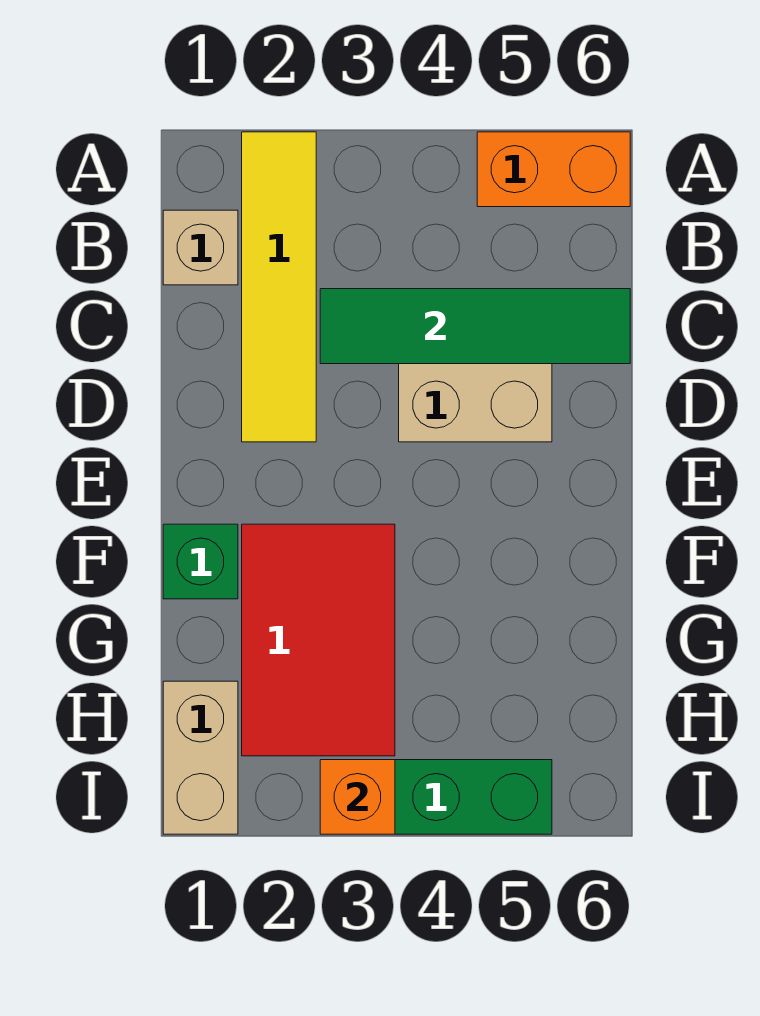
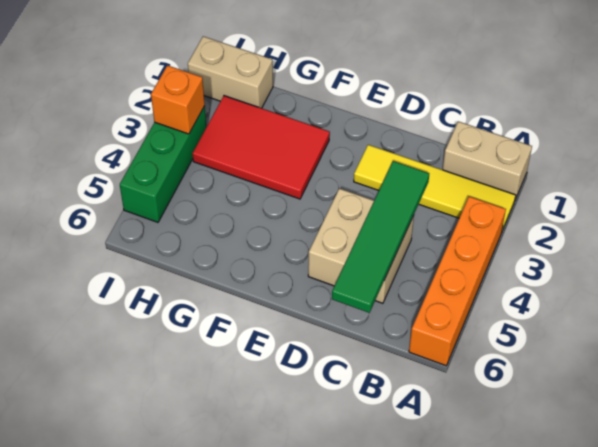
orange 1x2 brick [477,132,630,207] -> orange 1x4 brick [409,196,506,366]
tan 1x1 brick [163,210,238,285] -> tan 1x2 brick [443,121,532,200]
green 1x1 brick [163,524,238,599] -> none

